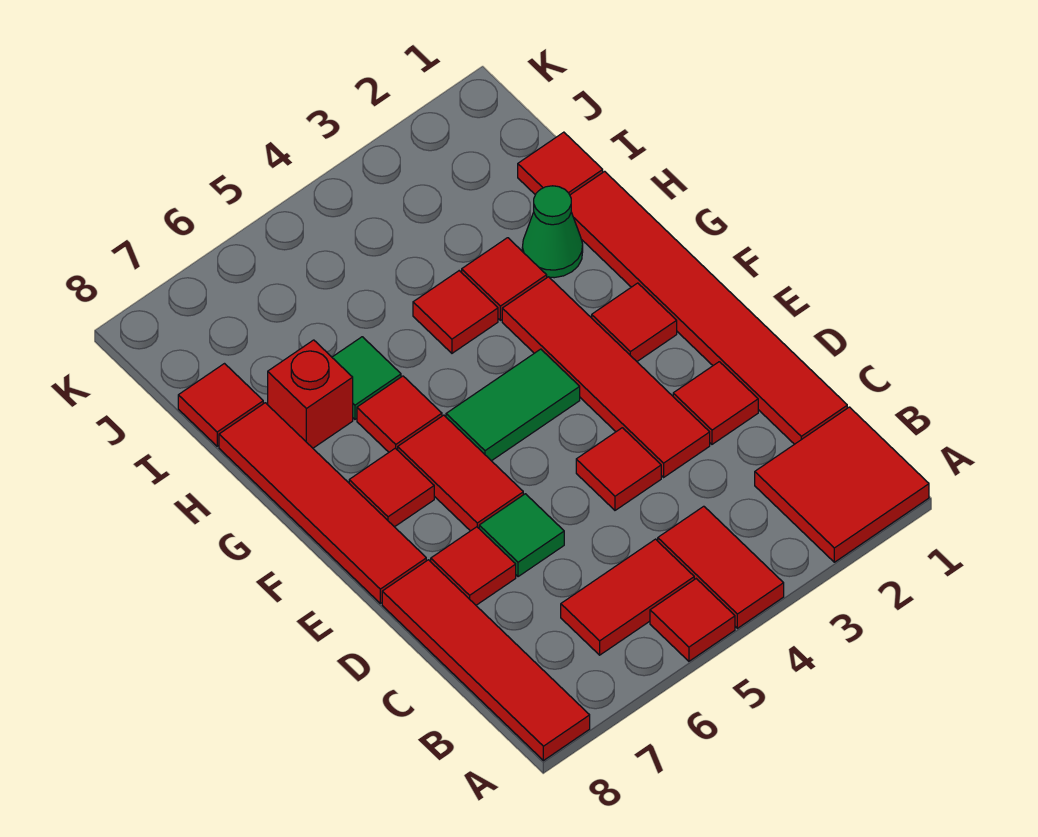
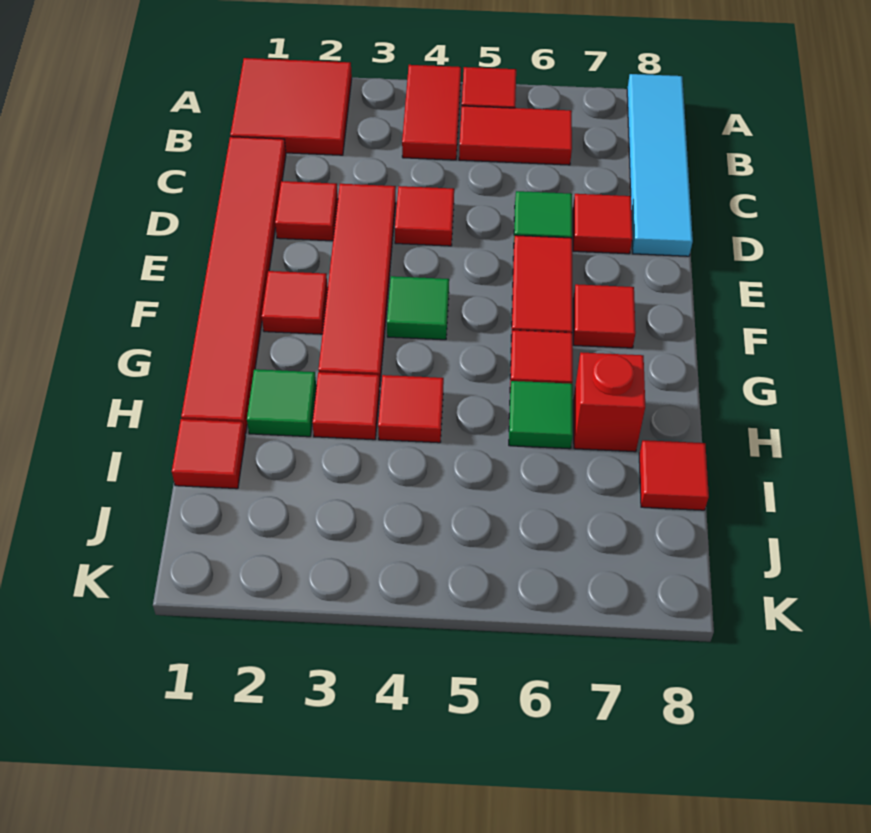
red 1x4 tile [382,560,590,761] -> cyan 1x4 tile [627,74,693,256]
red 1x4 tile [219,403,426,603] -> none
green 1x2 tile [446,349,580,461] -> green 1x1 tile [387,276,449,340]
green 1x1 cone [522,186,583,278] -> green 1x1 tile [247,369,316,437]

